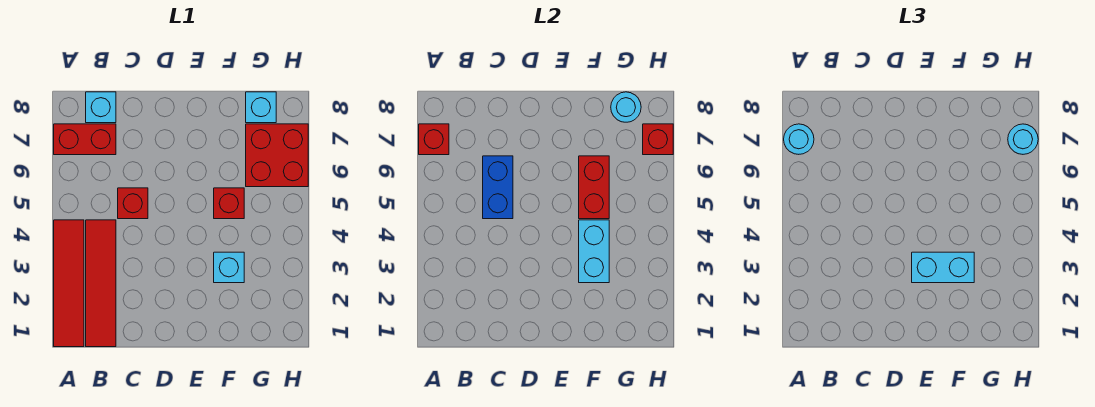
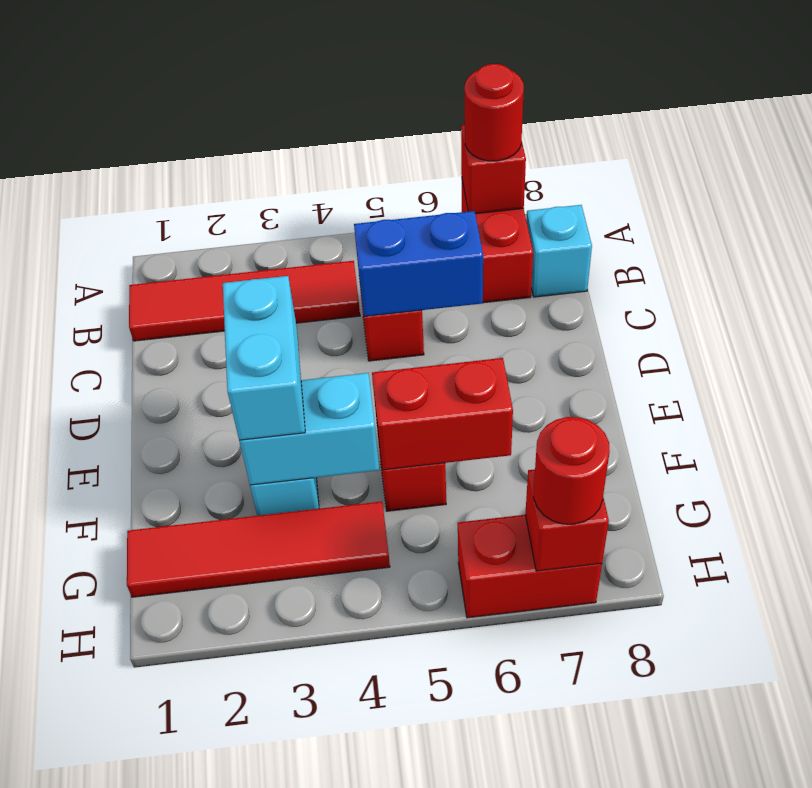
red 1x4 tile [54,220,84,347] -> red 1x4 tile moved to [127,501,390,597]
cyan 1x1 round brick [784,124,814,154] -> red 1x1 round brick [465,64,524,161]
red 2x2 brick [246,124,308,187] -> red 1x2 brick [458,515,602,618]
cyan 1x1 brick [246,92,276,123] -> none
cyan 1x1 round brick [611,92,641,122] -> none
cyan 1x1 round brick [1008,124,1038,154] -> red 1x1 round brick [534,417,610,524]

